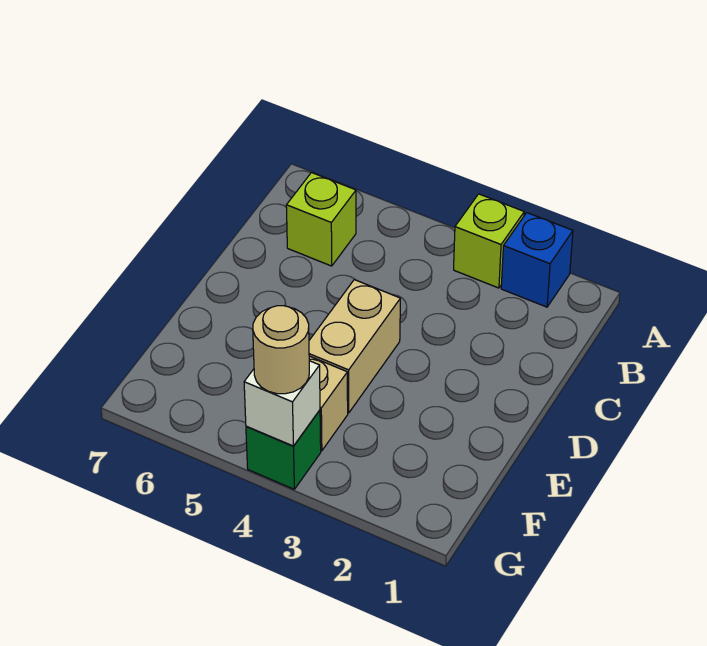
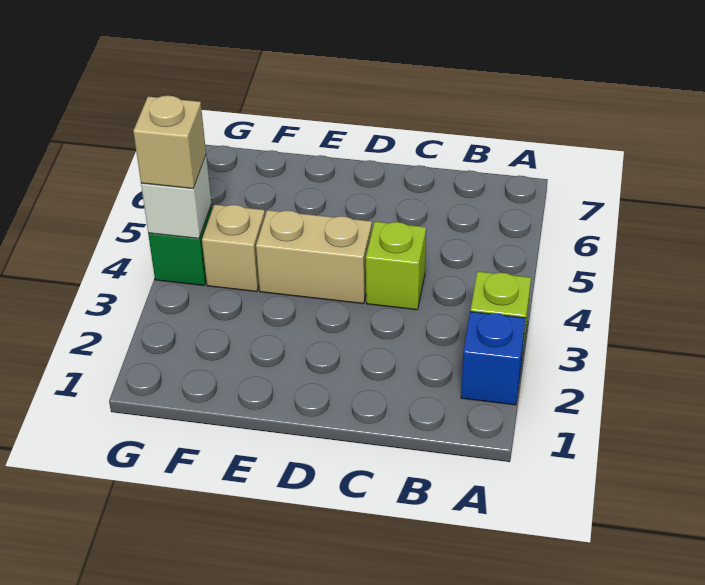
lime 1x1 brick [286,173,356,266] -> lime 1x1 brick moved to [366,222,426,310]
tan 1x1 round brick [253,306,309,394] -> tan 1x1 brick [133,96,206,189]

